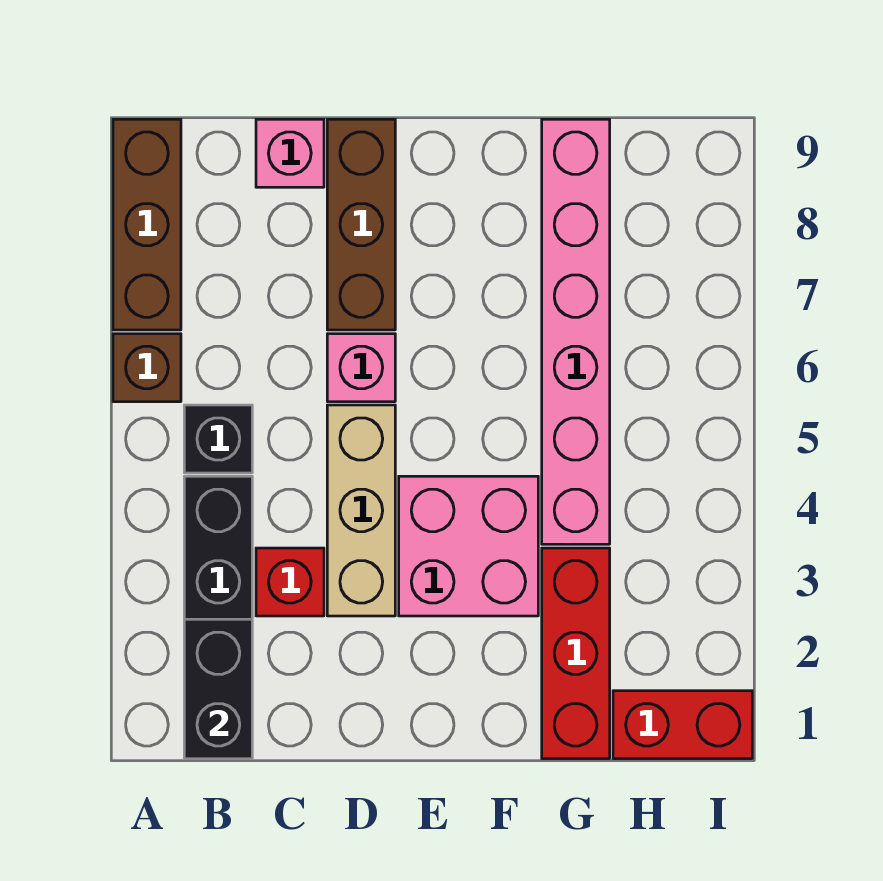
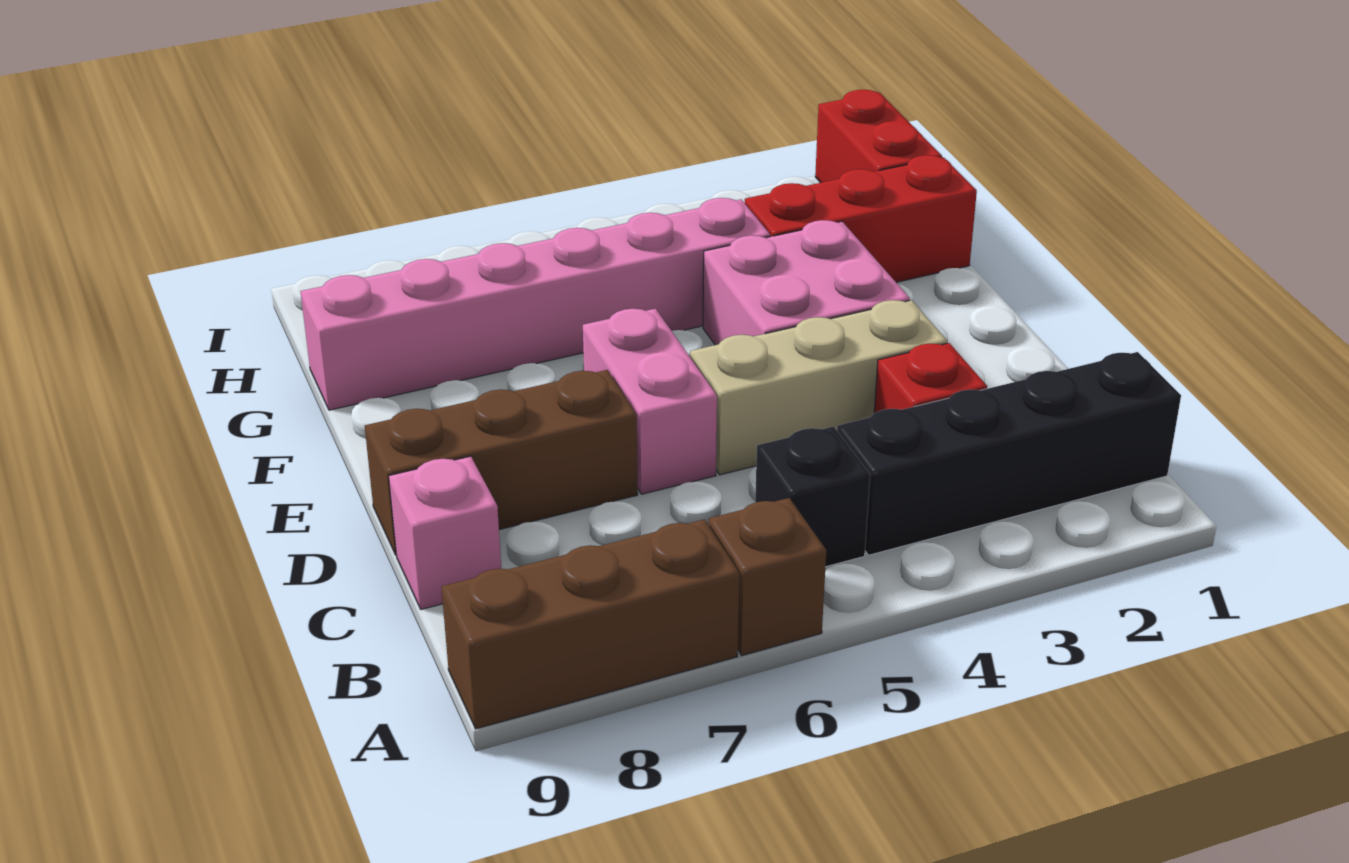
black 1x2 brick [184,619,252,759] -> none
pink 1x1 brick [327,334,395,402] -> pink 1x2 brick [583,309,717,494]

